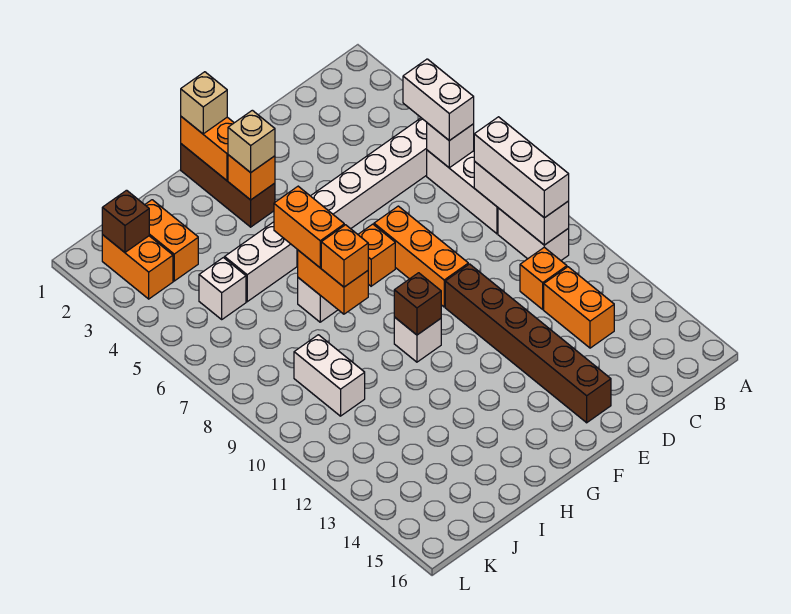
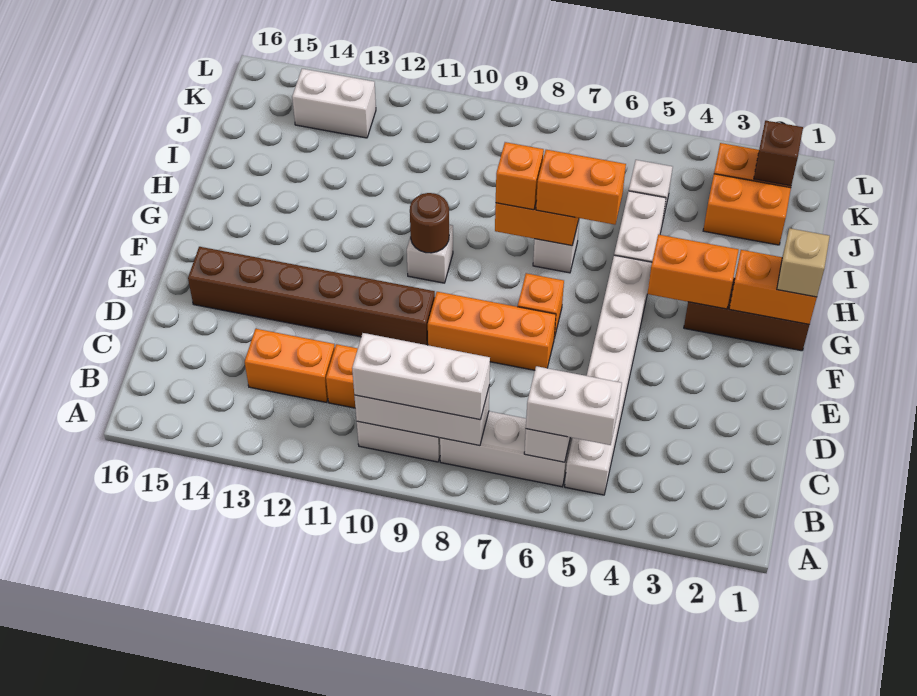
orange 1x1 brick [228,155,275,200] -> orange 1x2 brick [647,235,739,309]
tan 1x1 brick [228,110,275,173] -> none
brown 1x1 brick [394,273,441,335] -> brown 1x1 round brick [410,193,449,253]
white 1x2 brick [294,335,365,416] -> white 1x2 brick moved to [292,69,376,138]

